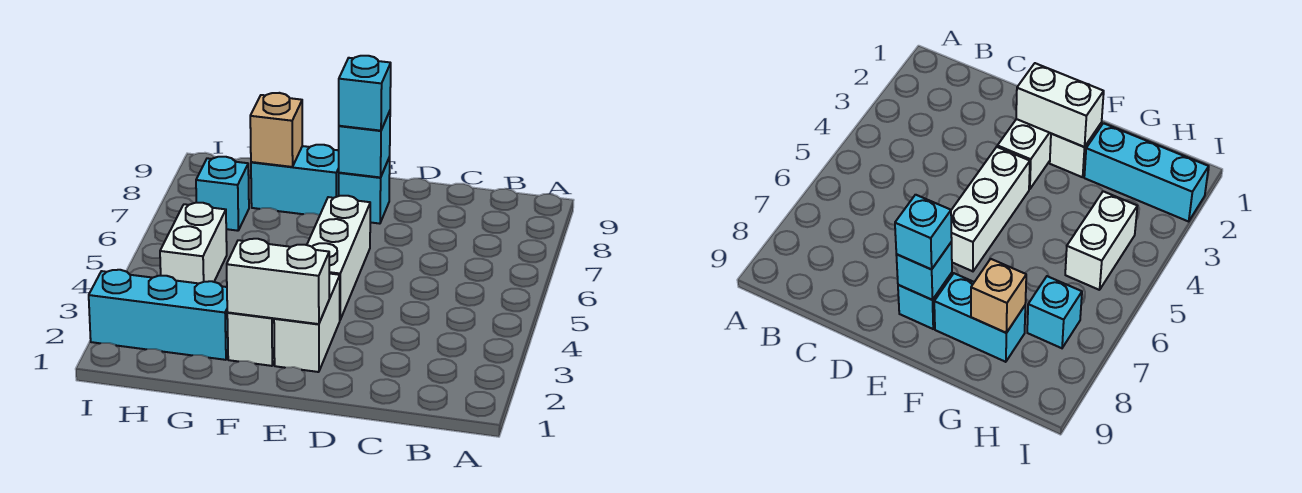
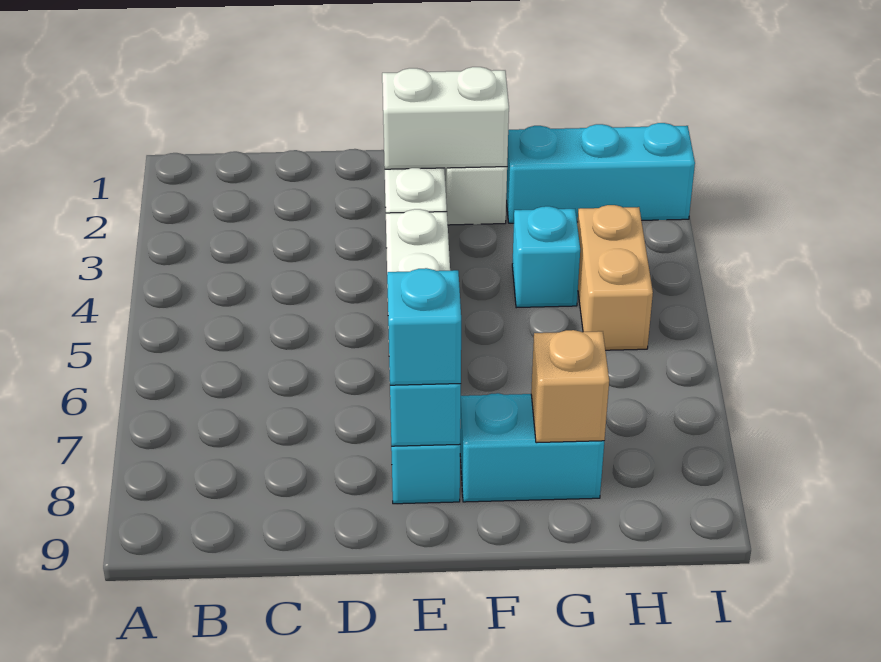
white 1x2 brick [160,203,227,283] -> tan 1x2 brick [577,205,653,350]
cyan 1x1 brick [196,157,249,231] -> cyan 1x1 brick moved to [512,206,580,308]

